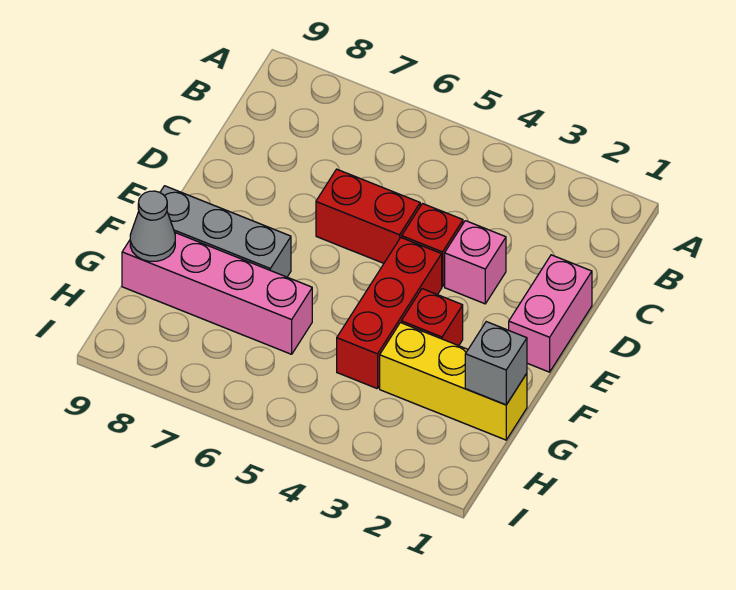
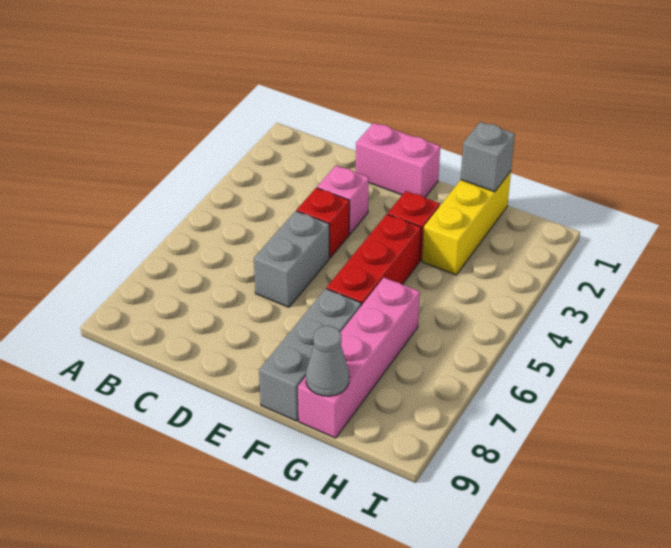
red 1x2 brick [316,169,420,263] -> grey 1x2 brick [254,211,329,307]
red 1x3 brick [337,238,442,389] -> red 1x3 brick turned to [327,214,421,306]

